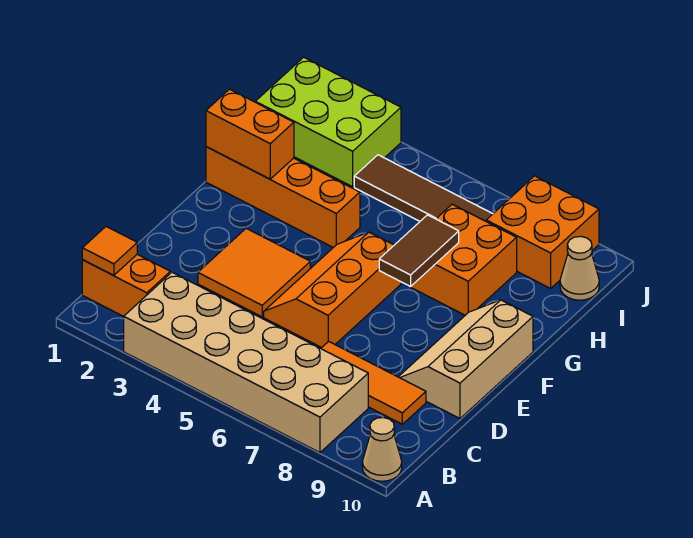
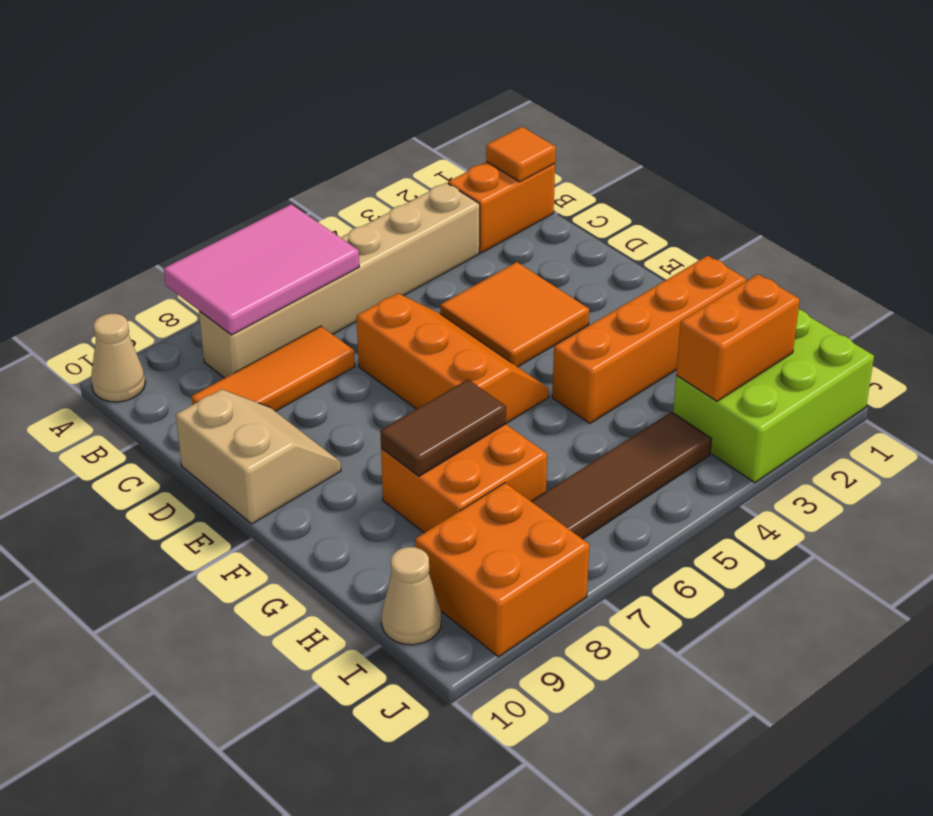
tan 2x6 brick [124,272,368,453] -> tan 1x6 brick [199,183,480,378]
none -> pink 2x3 tile [164,204,359,335]
tan 2x3 slope [399,300,533,419] -> tan 2x2 slope [176,389,341,524]
brown 1x2 tile [379,215,459,287] -> brown 1x2 tile turned to [380,379,506,476]
orange 1x2 brick [206,89,294,179] -> orange 1x2 brick moved to [676,274,800,401]

